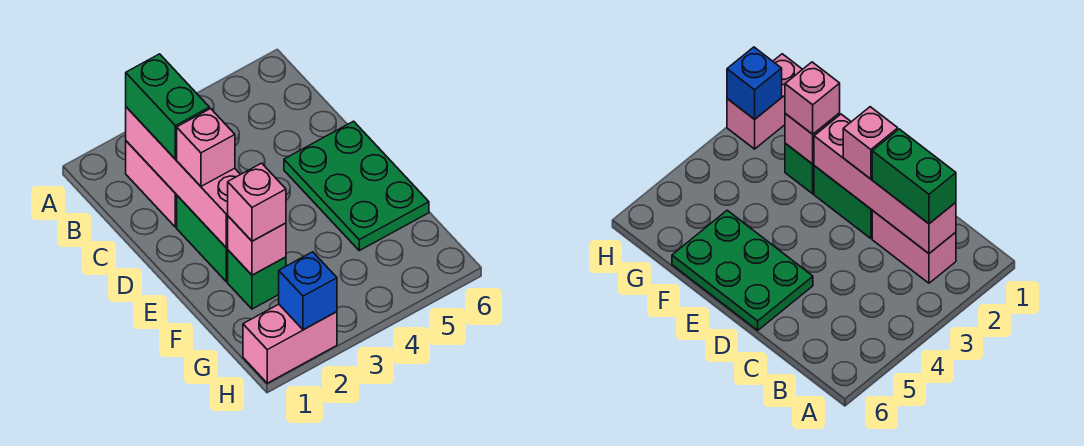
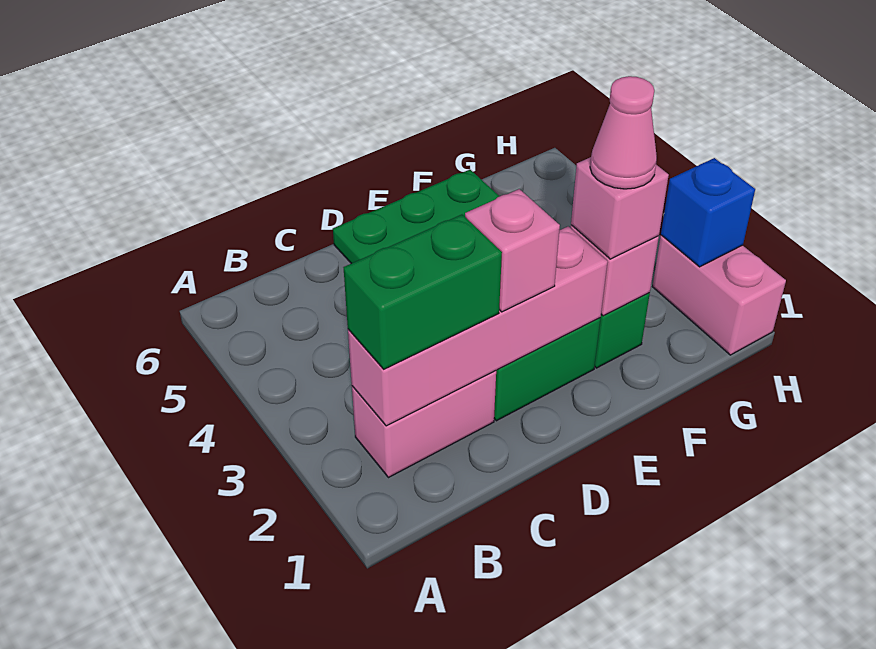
none -> pink 1x1 cone [590,76,657,189]

